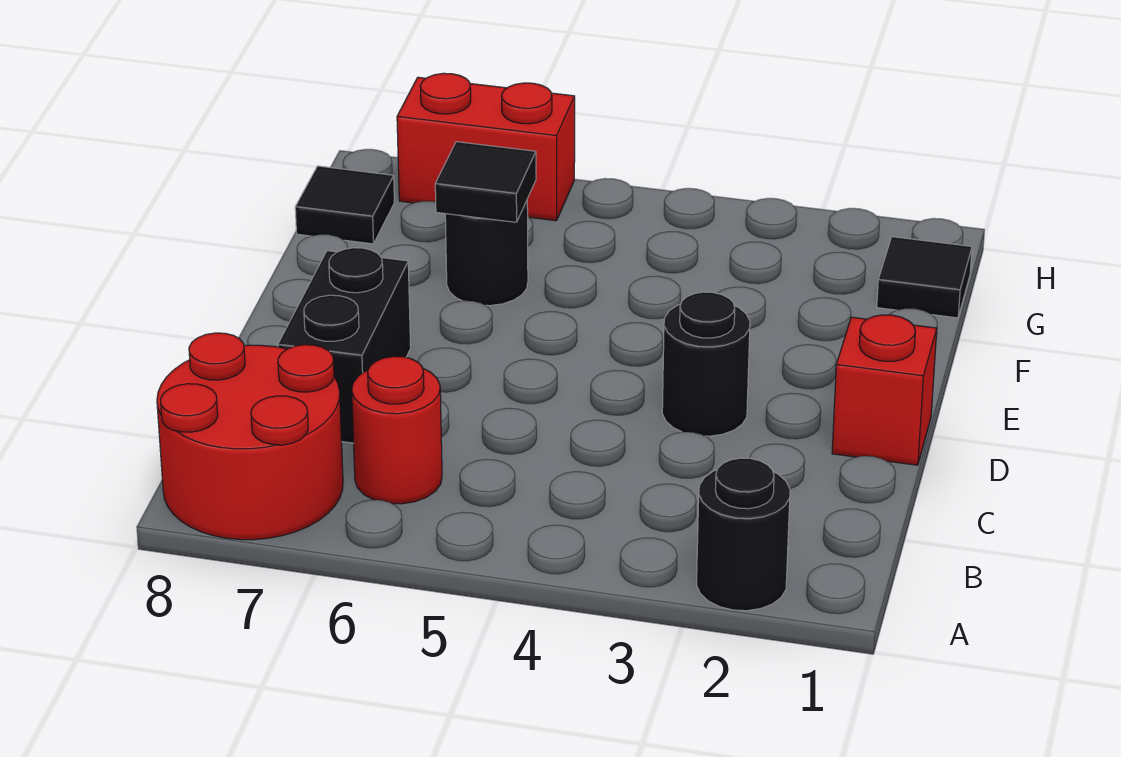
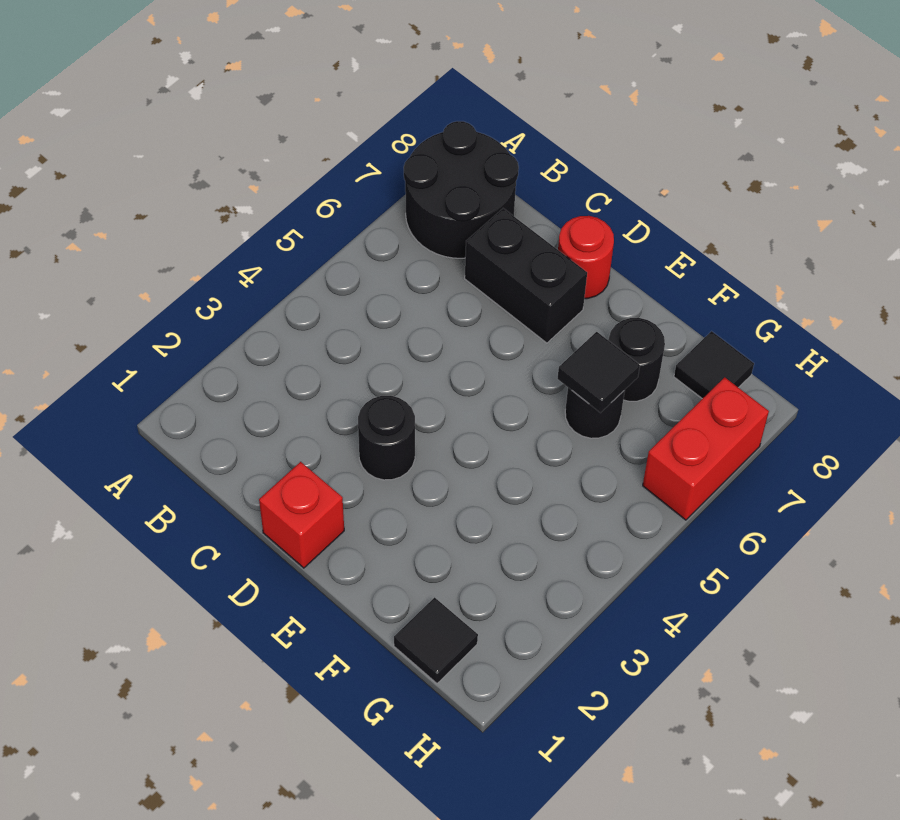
black 1x1 round brick [697,458,790,611] -> black 1x1 round brick moved to [608,318,665,401]
red 2x2 round brick [157,333,343,540] -> black 2x2 round brick [404,121,519,258]
red 1x1 round brick [352,356,442,504] -> red 1x1 round brick moved to [558,216,614,299]

